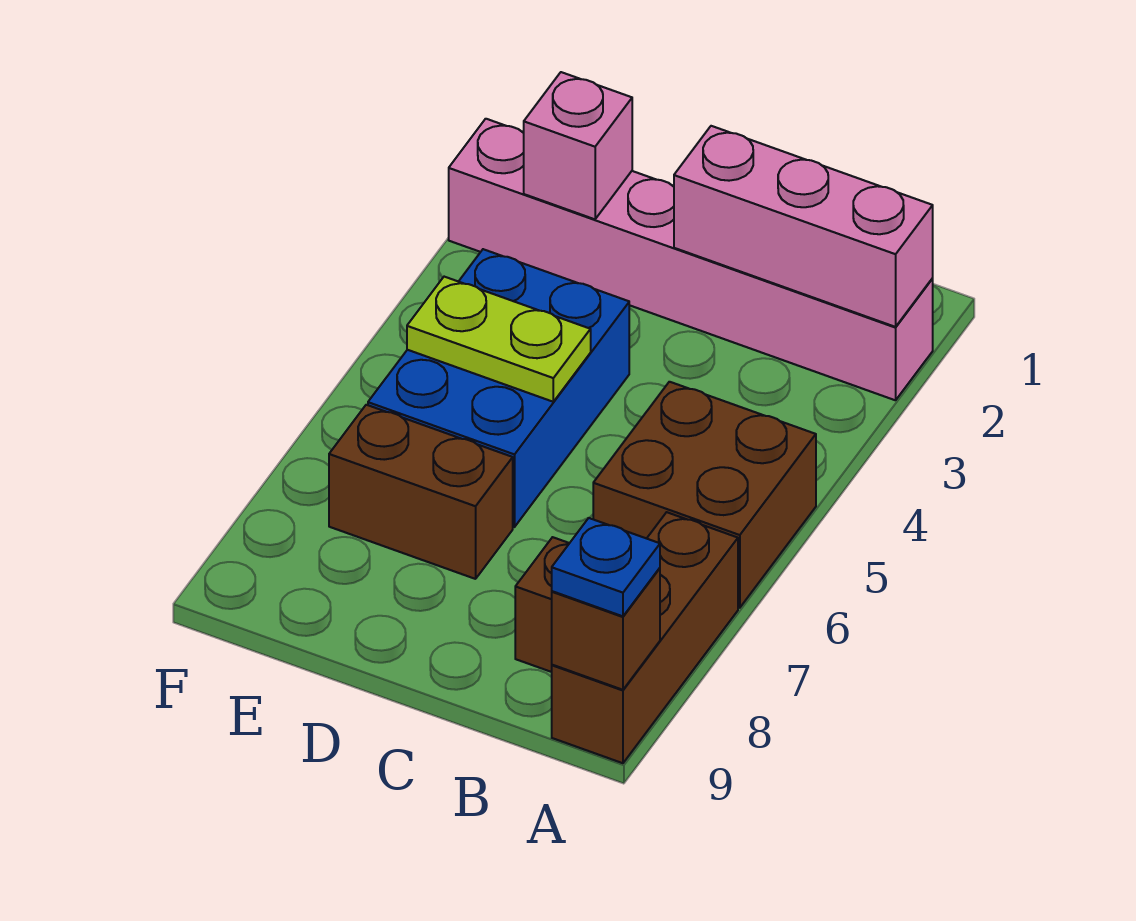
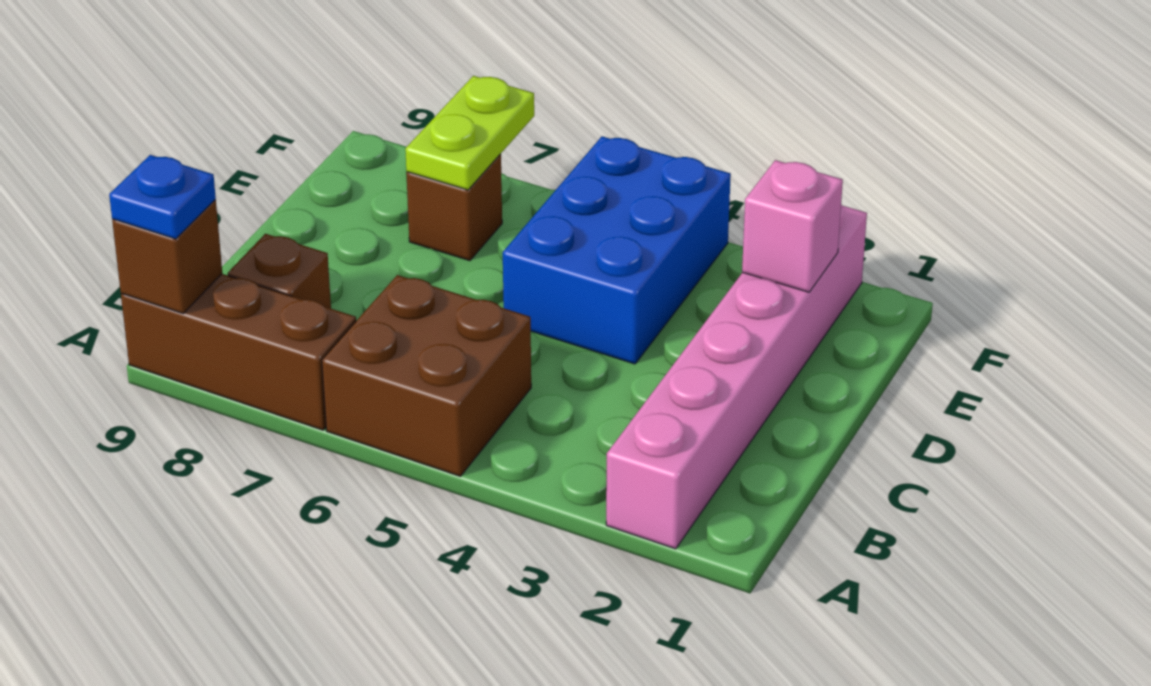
pink 1x3 brick [674,126,933,327] -> none
blue 2x3 brick [368,249,629,527] -> blue 2x3 brick turned to [503,136,731,364]
lime 1x2 plate [407,277,591,402] -> lime 1x2 plate moved to [405,76,534,190]
brown 1x2 brick [329,405,513,579] -> brown 1x1 brick [406,154,502,261]

